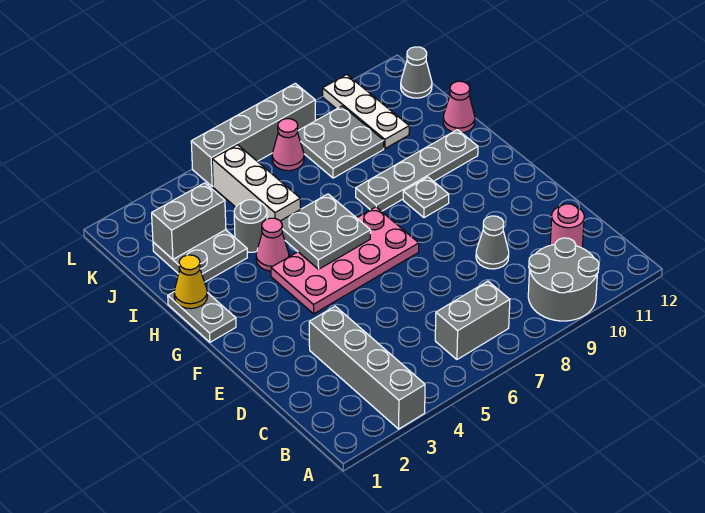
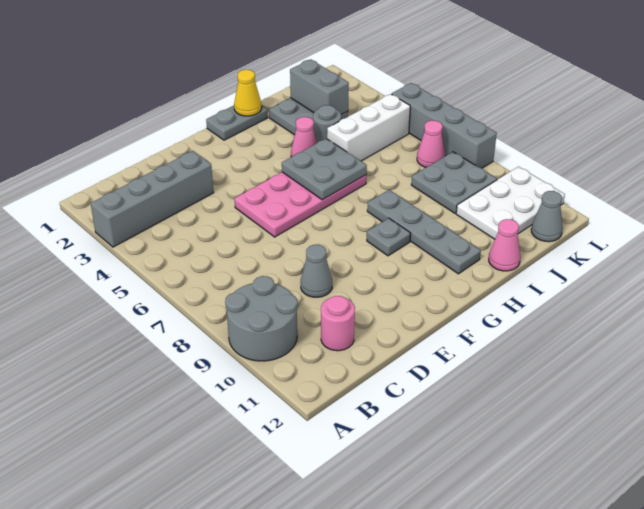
grey 1x2 brick [435,281,510,359] -> none
pink 2x4 plate [271,207,419,314] -> pink 2x4 plate turned to [235,172,366,237]
white 1x3 plate [322,75,409,149] -> white 2x3 plate [456,167,565,239]

